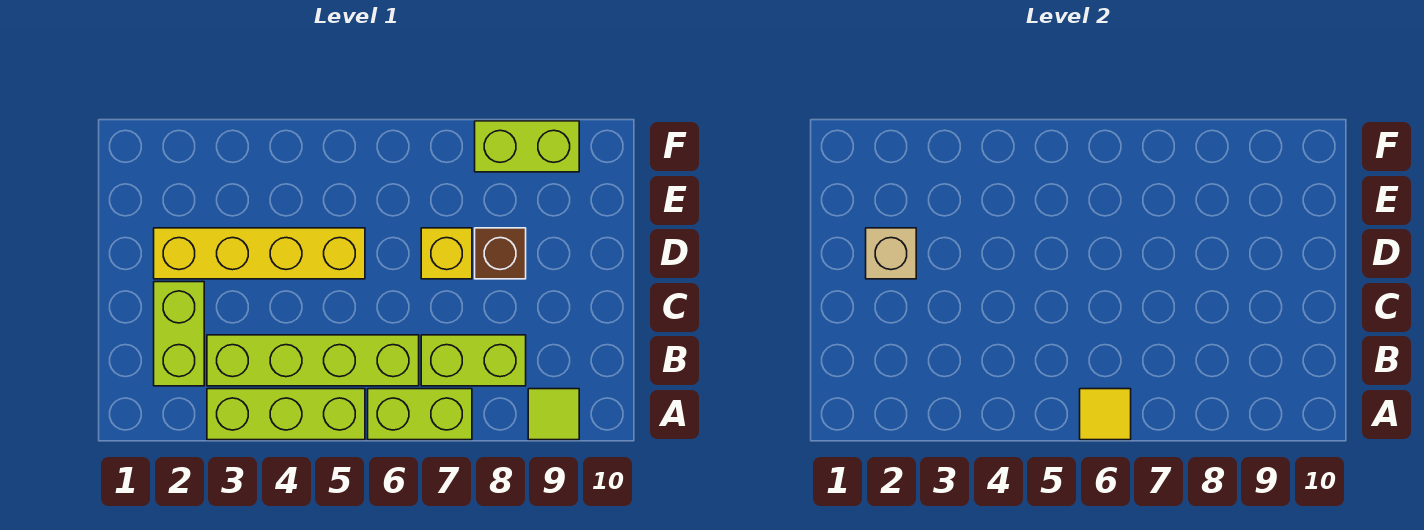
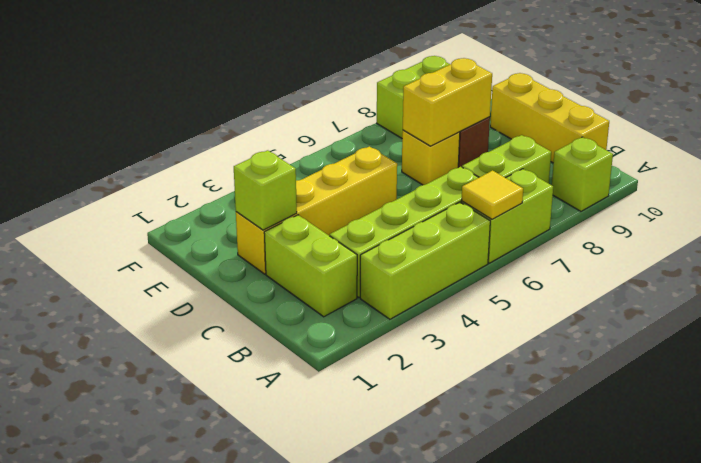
lime 1x1 tile [528,389,579,440] -> lime 1x1 brick [552,137,613,211]
none -> yellow 1x3 brick [490,73,609,163]
tan 1x1 brick [866,228,916,279] -> lime 1x1 brick [234,150,297,230]
none -> yellow 1x2 brick [403,58,492,146]

